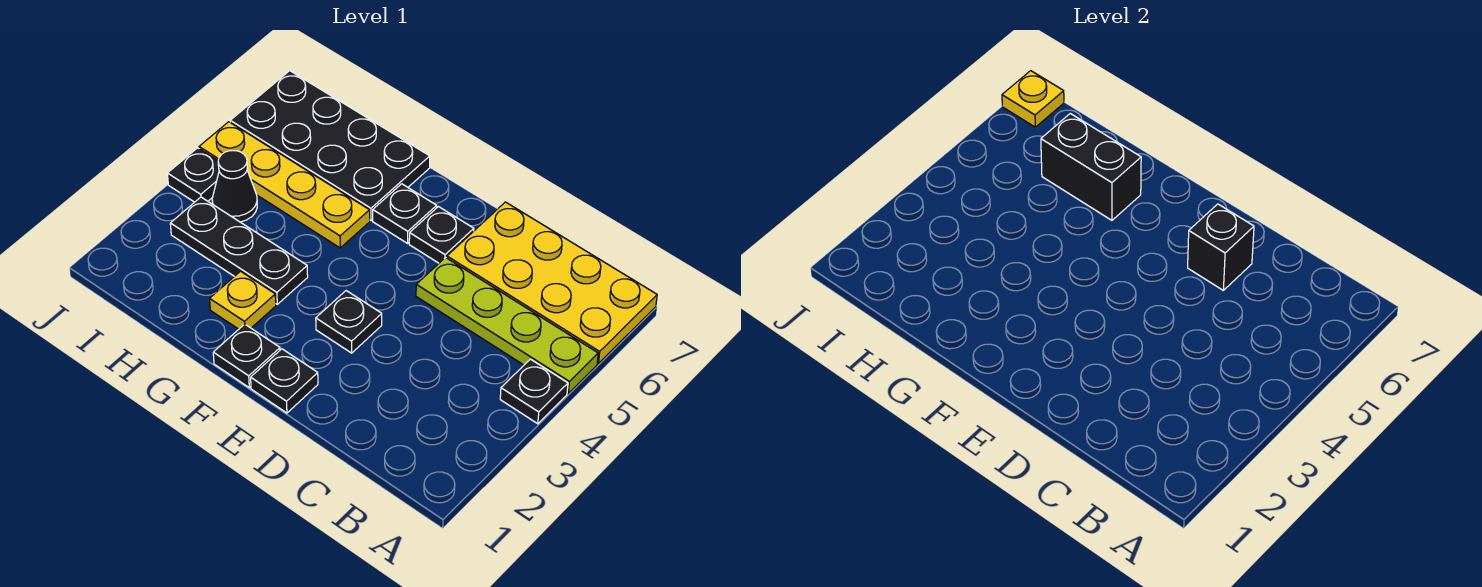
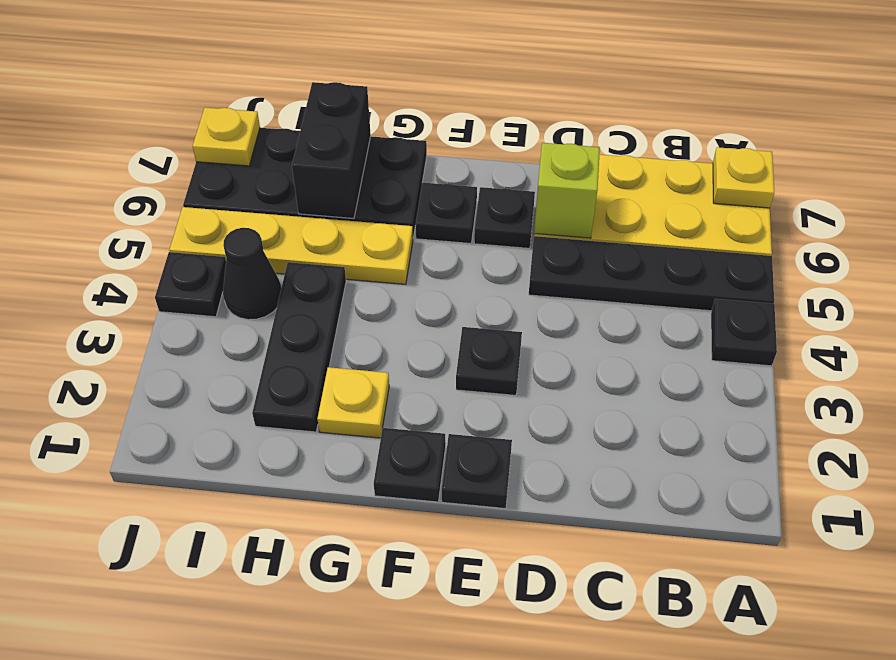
lime 1x4 plate [416,258,598,393] -> black 1x4 plate [529,236,774,311]
none -> yellow 1x1 plate [713,147,774,208]
black 1x1 brick [1188,204,1254,290] -> lime 1x1 brick [534,143,600,238]
black 1x3 plate [170,197,308,304] -> black 1x3 plate turned to [252,262,346,432]
black 1x2 brick [1041,114,1141,220] -> black 1x2 brick turned to [292,82,371,219]

